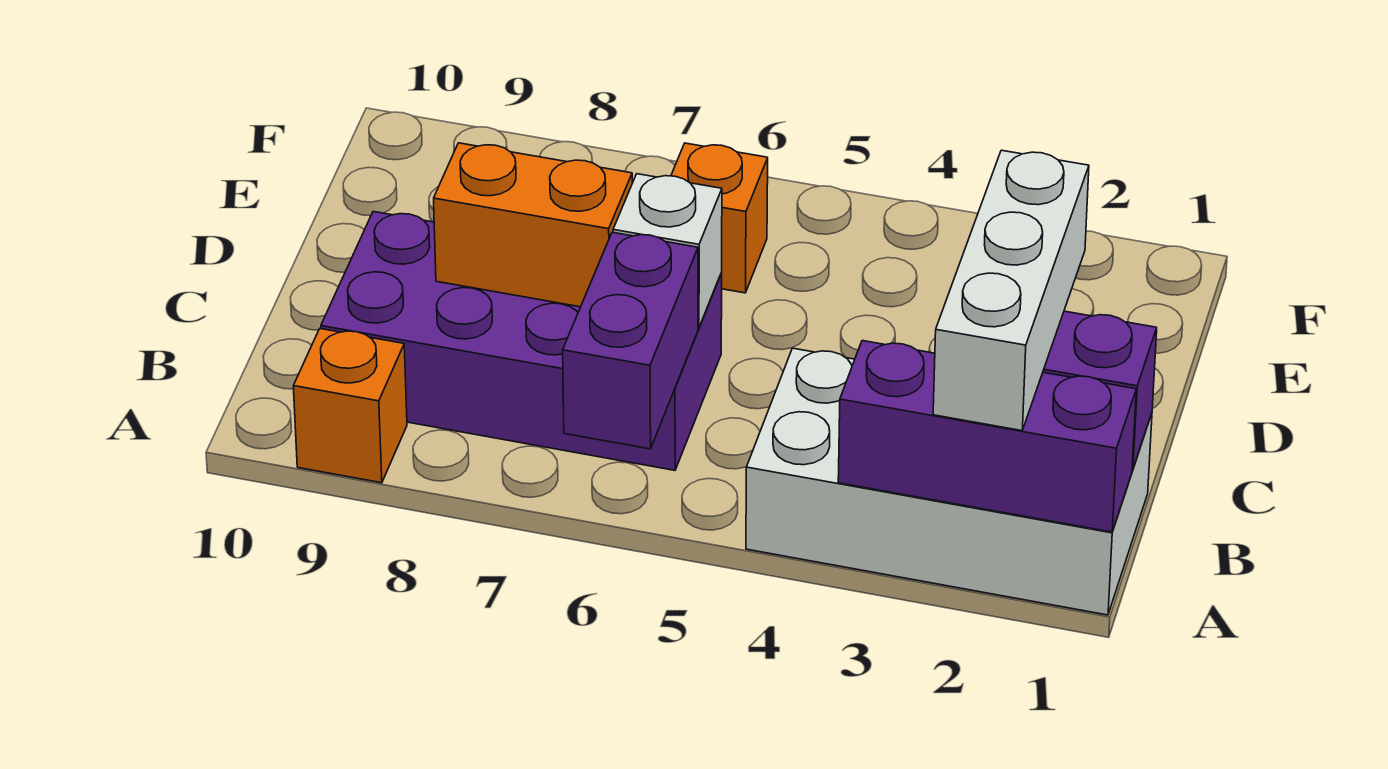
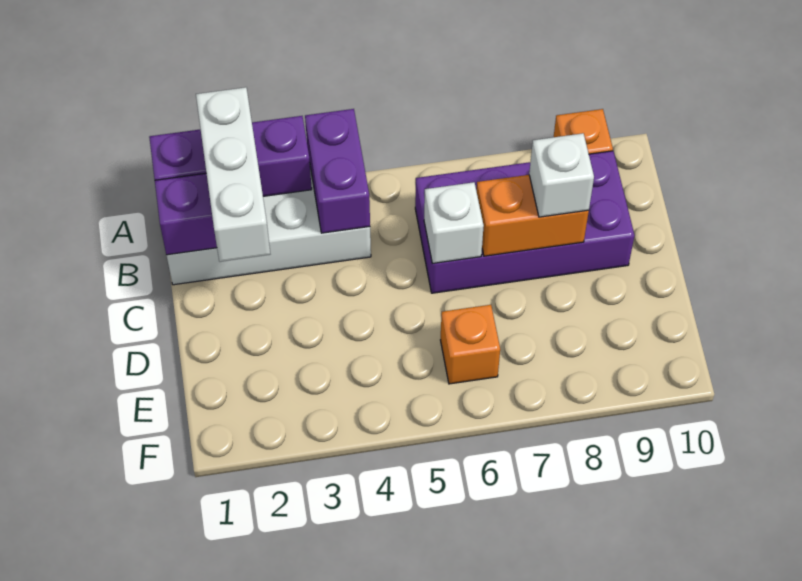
purple 1x2 brick [563,232,698,449] -> purple 1x2 brick moved to [305,109,370,233]
none -> white 1x1 brick [529,133,594,217]

